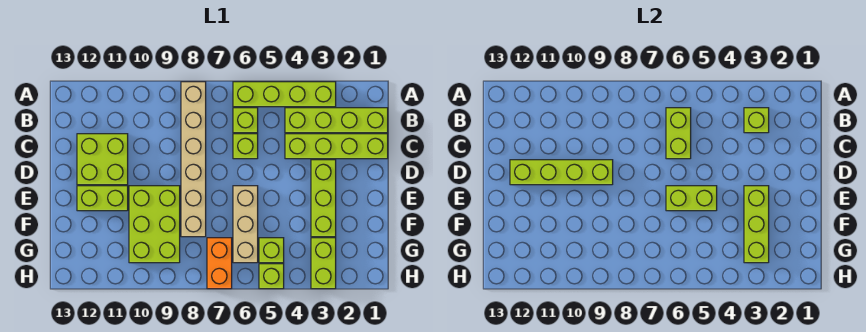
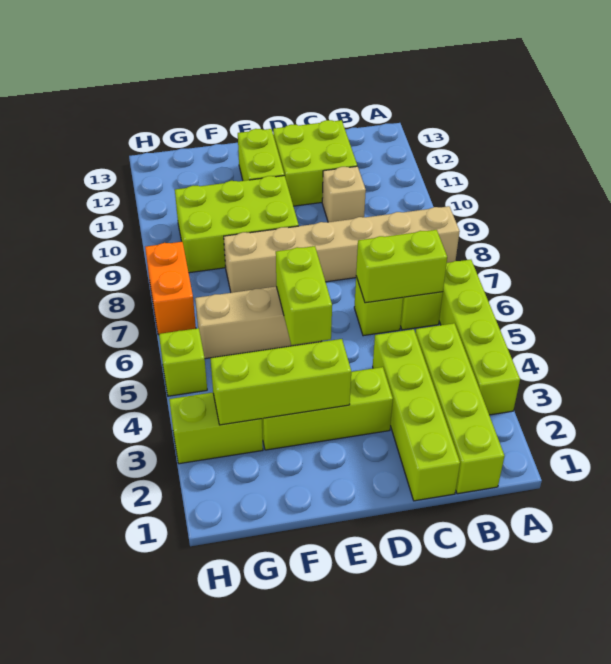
lime 1x1 brick [744,108,769,133] -> none
none -> tan 1x1 brick [322,166,366,222]
lime 1x4 brick [510,160,613,185] -> none
lime 1x1 brick [259,238,284,263] -> none
orange 1x2 brick [207,238,232,289] -> orange 1x2 brick turned to [145,242,196,335]

